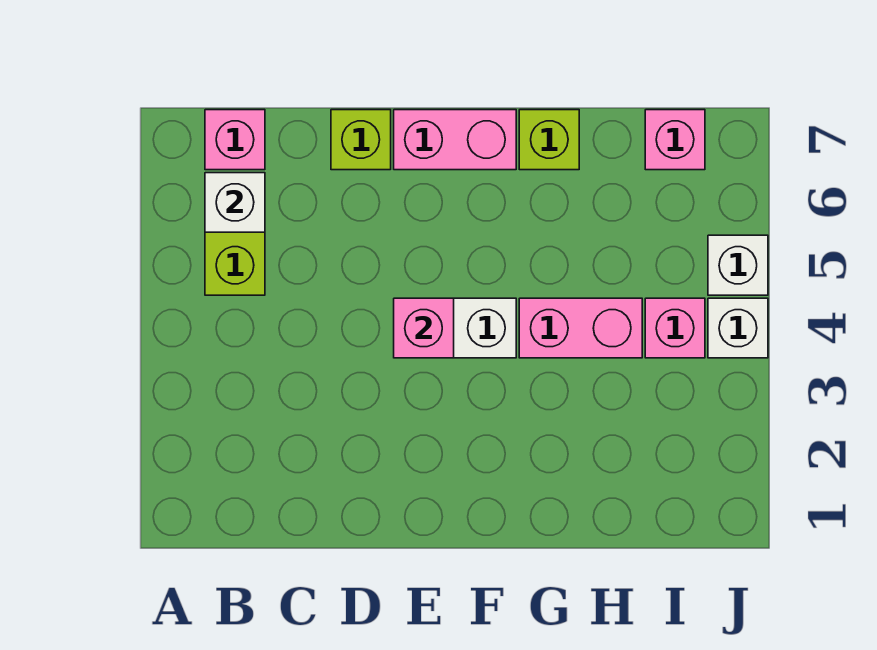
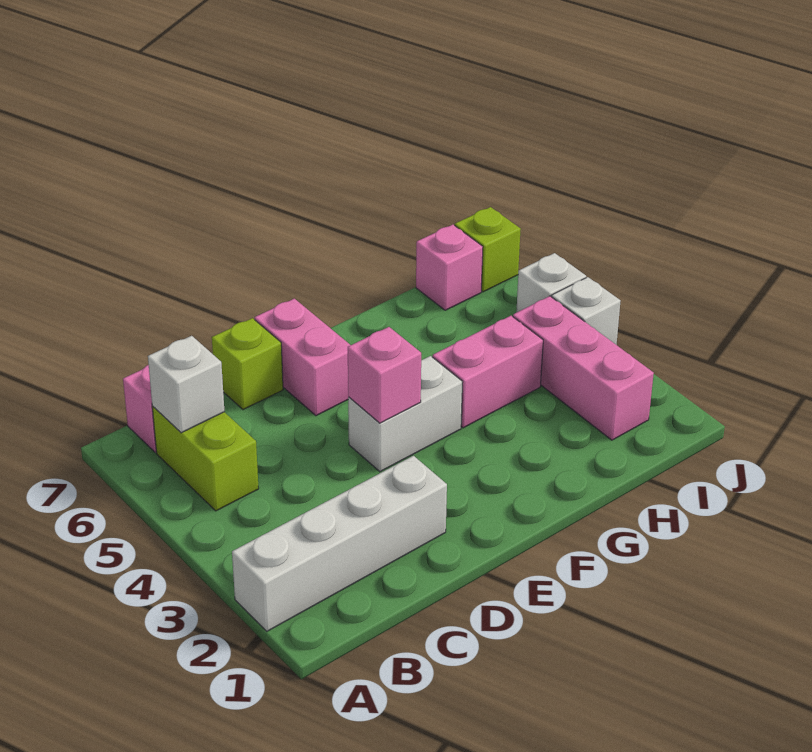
none -> white 1x4 brick [232,456,447,631]
pink 1x2 brick [394,110,516,170] -> pink 1x2 brick turned to [255,299,350,416]
lime 1x1 brick [519,110,579,170] -> lime 1x1 brick moved to [455,207,521,292]
pink 1x1 brick [645,298,705,358] -> pink 1x3 brick [513,296,654,440]

